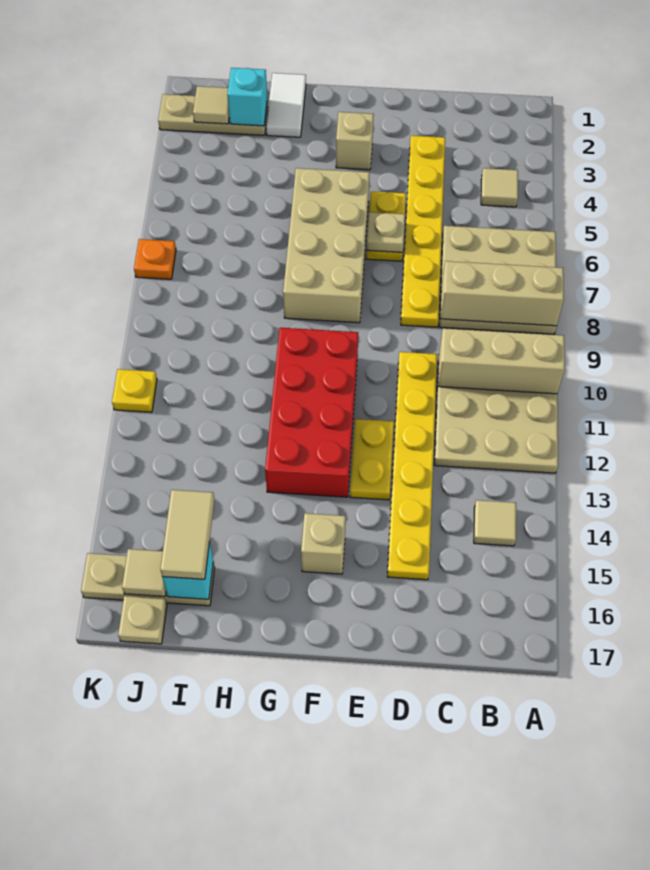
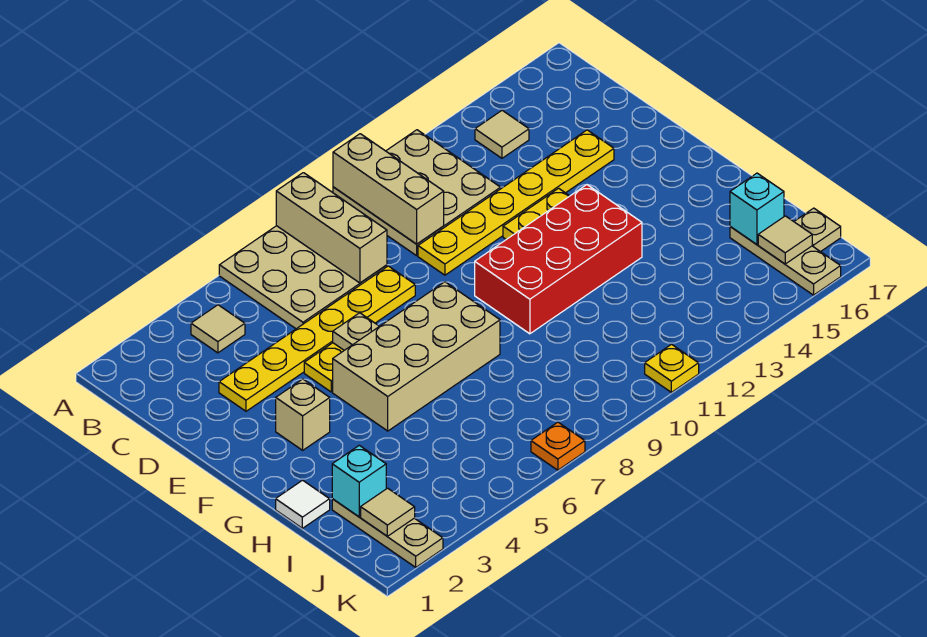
tan 1x1 brick [301,513,346,574] -> none
white 1x2 tile [266,73,306,137] -> white 1x1 tile [276,480,330,528]
tan 1x2 tile [160,490,214,579] -> none

